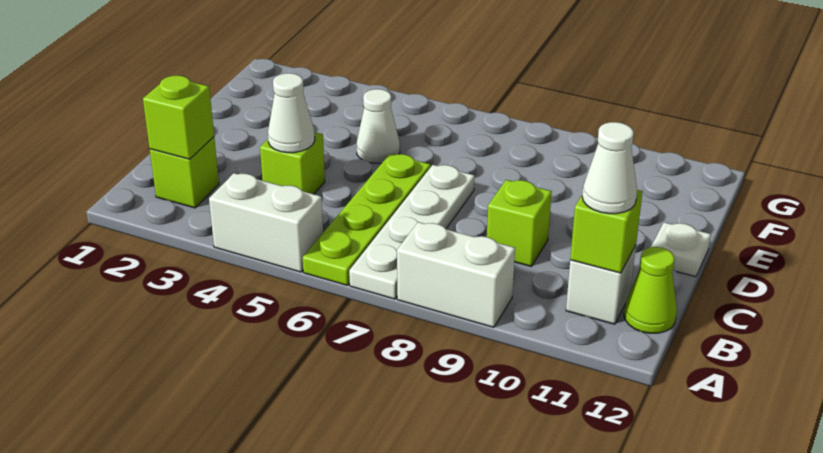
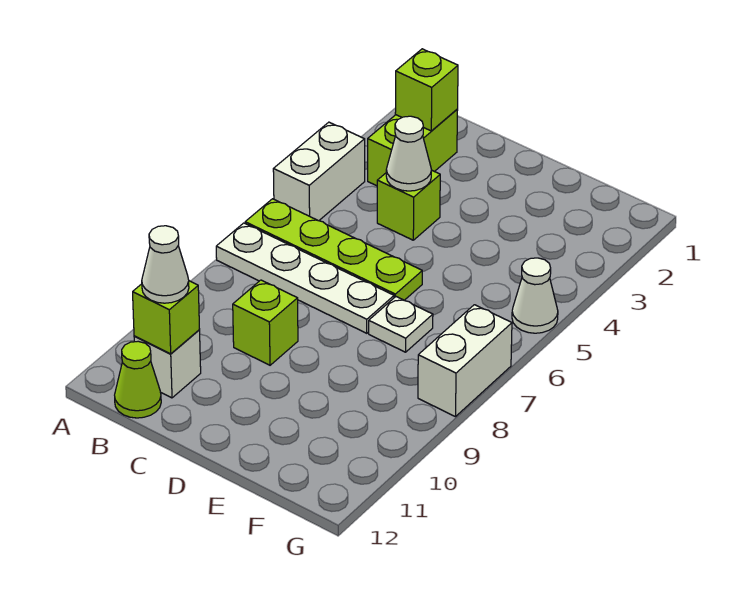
white 1x2 brick [397,222,515,328] -> white 1x2 brick moved to [418,305,512,417]
lime 1x1 brick [150,137,219,208] -> lime 1x2 brick [368,109,458,186]
white 1x1 plate [651,222,711,277] -> white 1x1 plate moved to [369,297,433,352]
white 1x1 cone [356,89,400,163] -> white 1x1 cone moved to [512,258,558,333]

